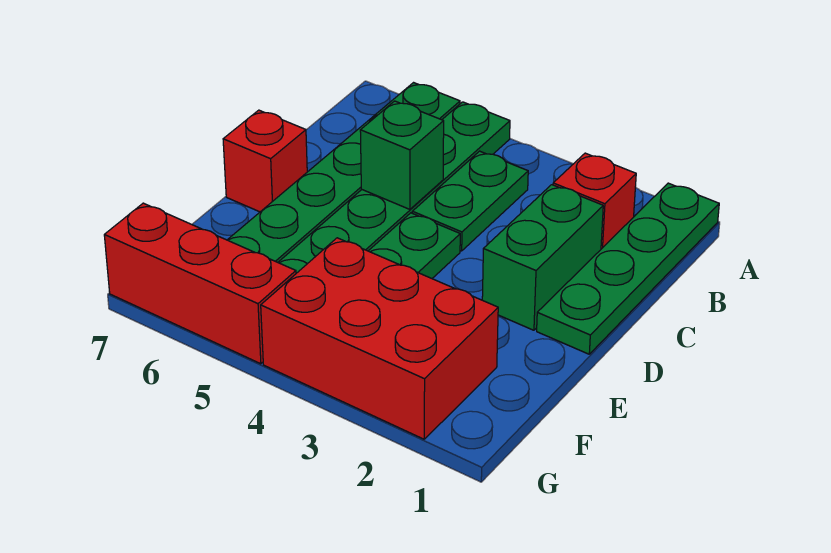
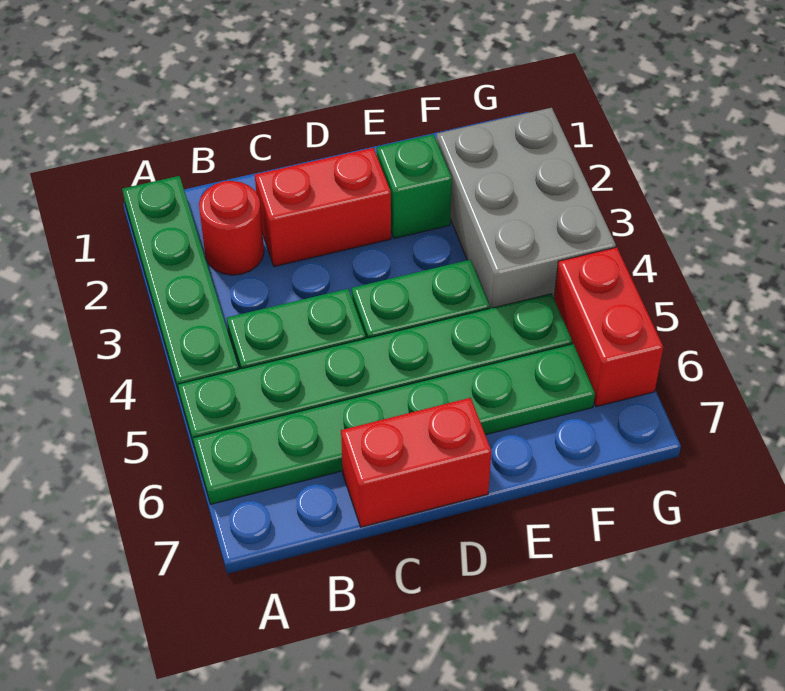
green 1x4 plate [537,183,719,354] -> green 1x4 plate turned to [122,176,239,396]
red 1x1 brick [553,153,636,249] -> red 1x1 round brick [199,181,264,275]
green 1x2 brick [482,185,603,330] -> red 1x2 brick [255,148,391,267]
green 1x1 brick [360,101,444,209] -> green 1x1 brick moved to [377,134,452,238]
red 1x1 brick [223,110,307,212] -> red 1x2 brick [341,398,491,527]
red 2x3 brick [261,238,498,439] -> grey 2x3 brick [436,108,616,308]
red 1x3 brick [104,203,296,364] -> red 1x2 brick [554,247,663,407]

